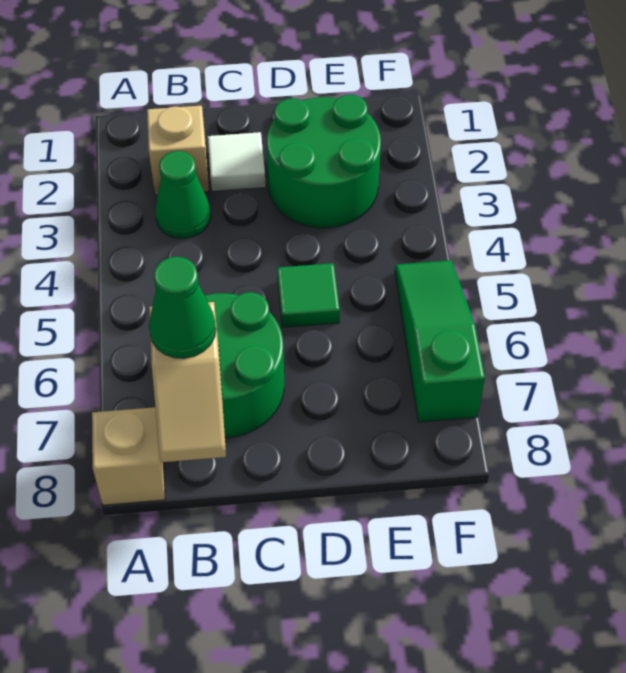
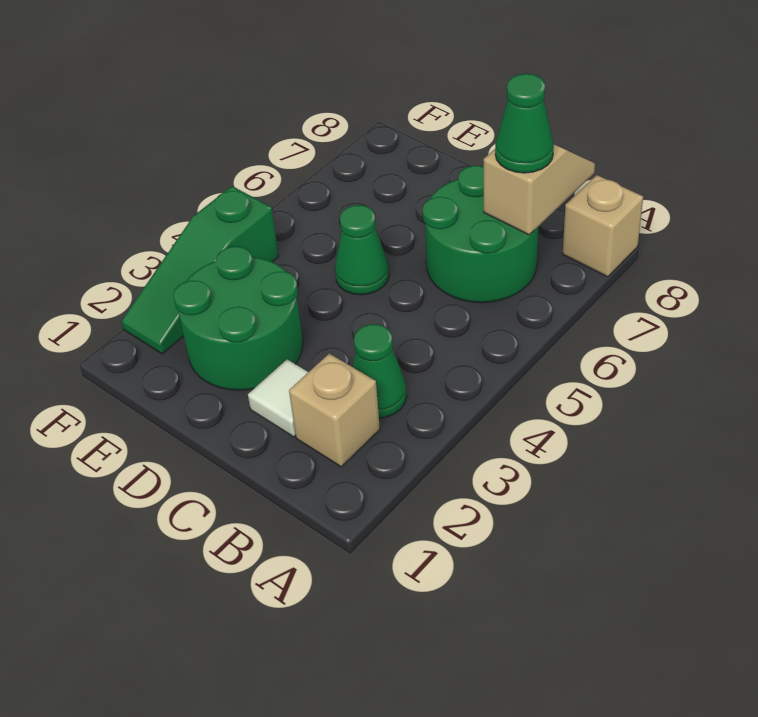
green 1x1 tile [277,263,340,328] -> green 1x1 cone [335,205,389,295]
green 1x3 slope [395,260,485,422] -> green 1x3 slope moved to [121,186,279,354]

